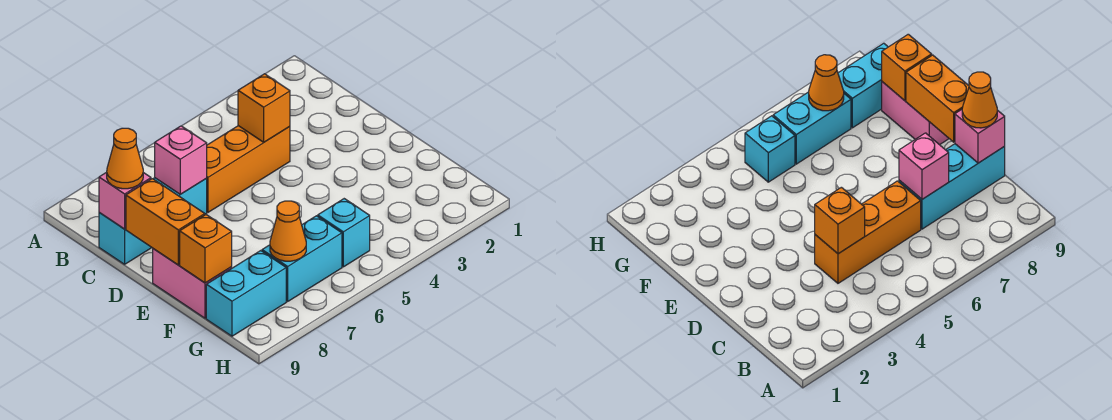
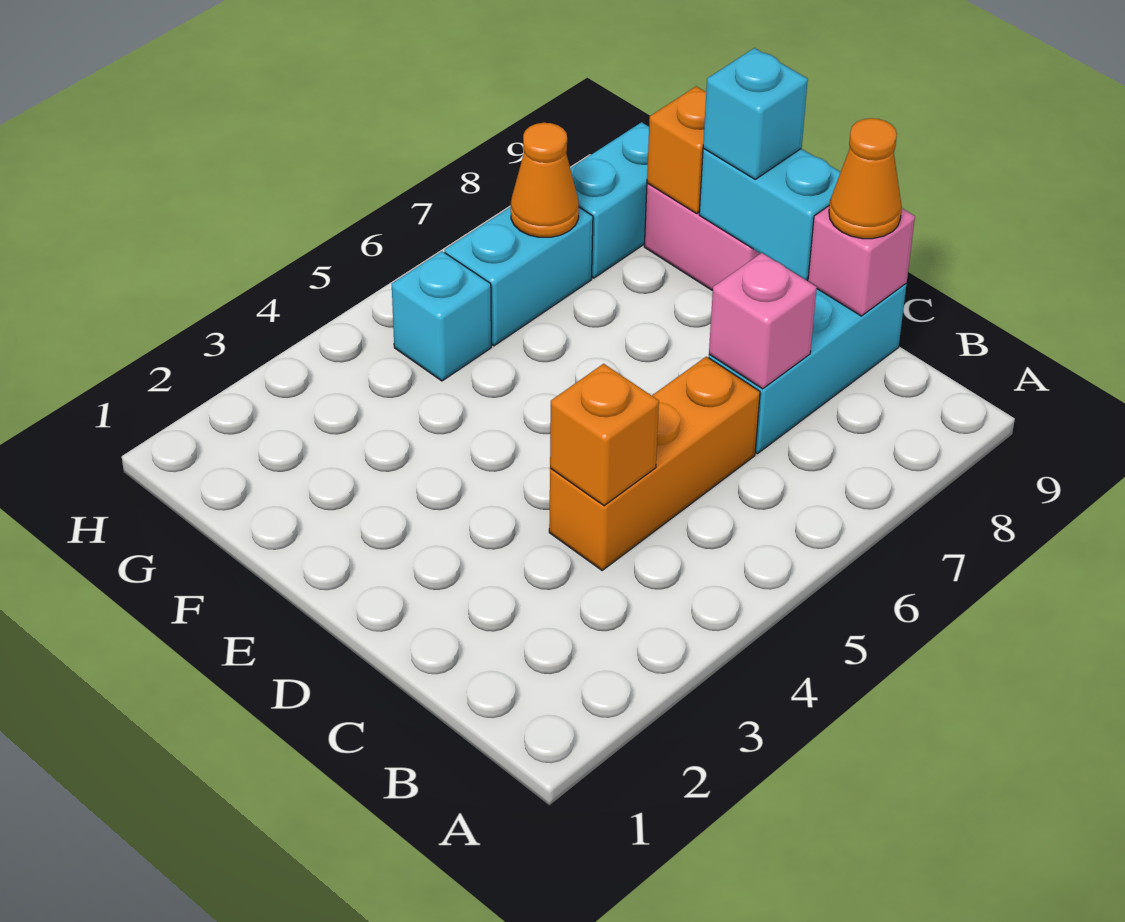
orange 1x2 brick [126,179,205,265] -> cyan 1x2 brick [699,148,841,280]
none -> cyan 1x1 brick [703,48,808,179]

